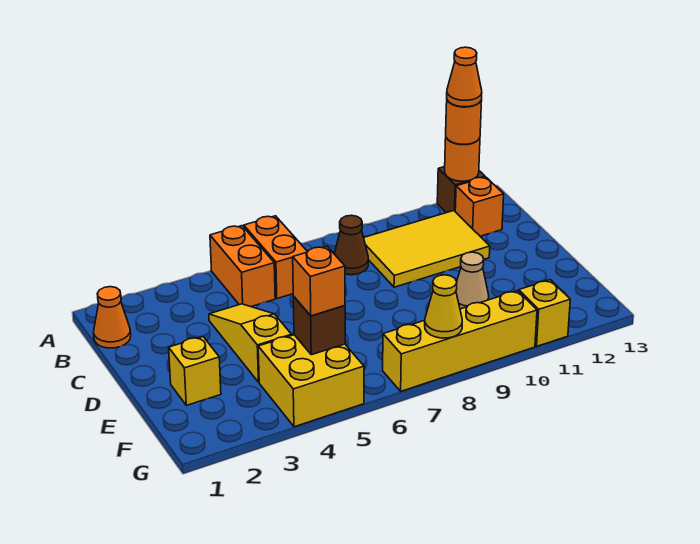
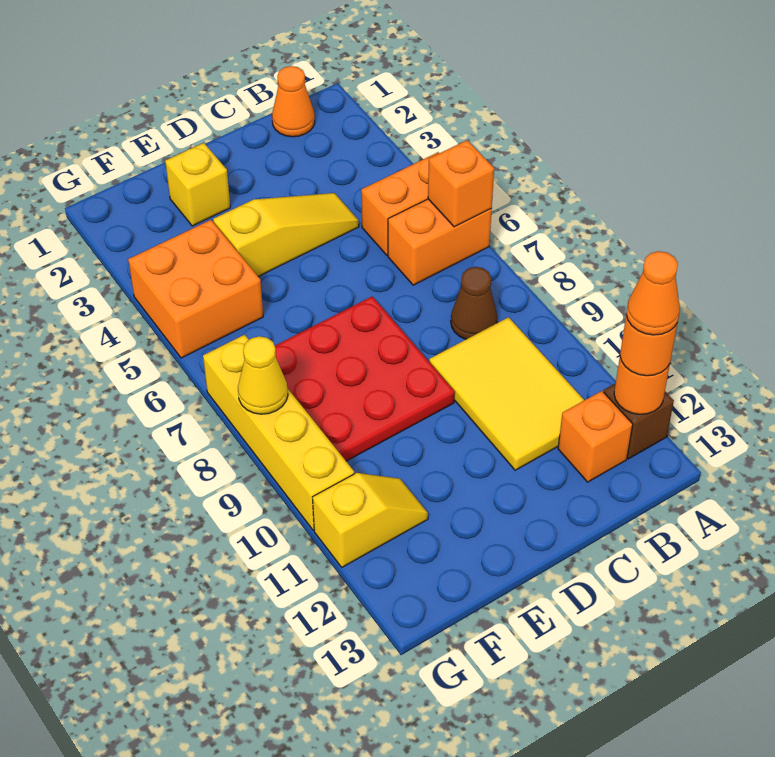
none -> red 3x3 plate [275,296,455,461]
tan 1x1 cone [456,252,489,309] -> none
yellow 2x2 brick [258,335,364,427] -> orange 2x2 brick [128,220,263,358]
brown 1x1 brick [293,296,345,355] -> none
orange 1x1 brick [293,247,345,316] -> orange 1x1 brick moved to [428,140,494,227]

